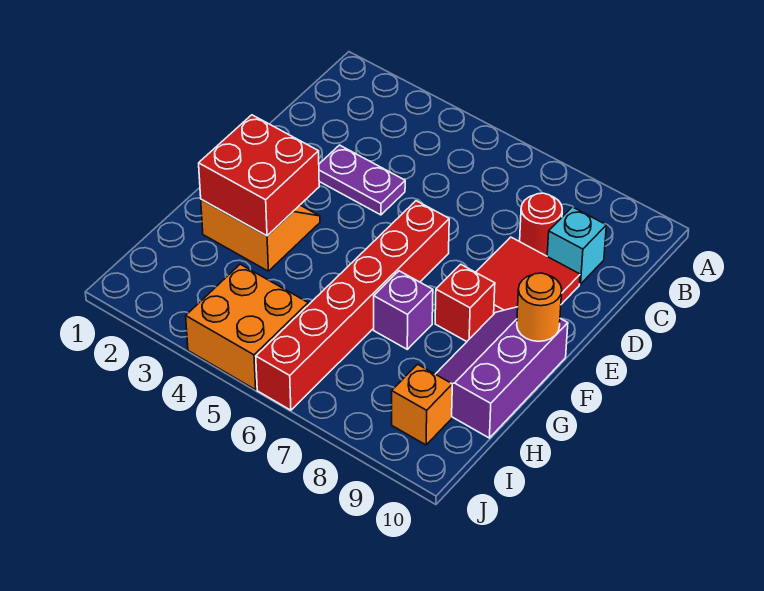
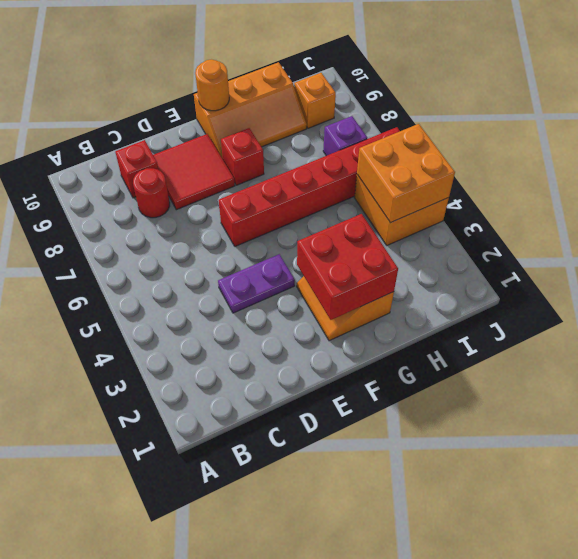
cyan 1x1 brick [547,207,606,284] -> red 1x1 brick [115,140,159,198]
purple 1x2 plate [319,145,405,215] -> purple 1x2 plate turned to [218,254,295,313]
purple 2x3 slope [436,307,568,438] -> orange 2x3 slope [194,62,307,159]
purple 1x1 brick [374,271,433,349] -> purple 1x1 brick moved to [323,116,367,156]
none -> orange 2x2 brick [357,124,455,223]

